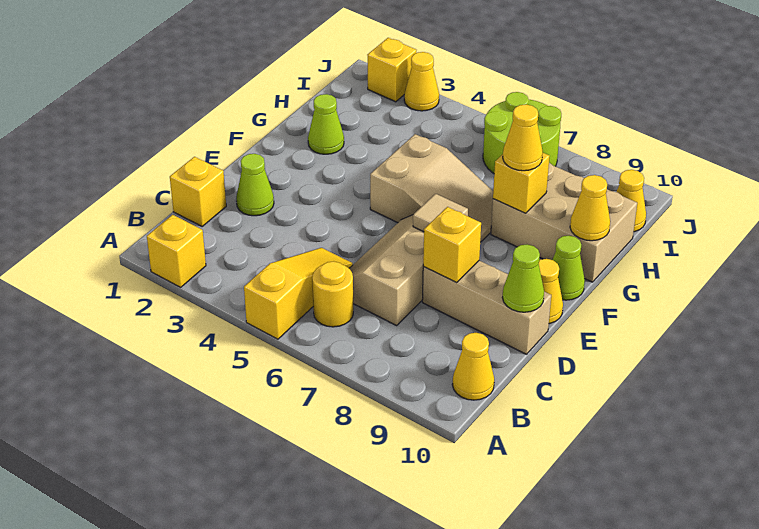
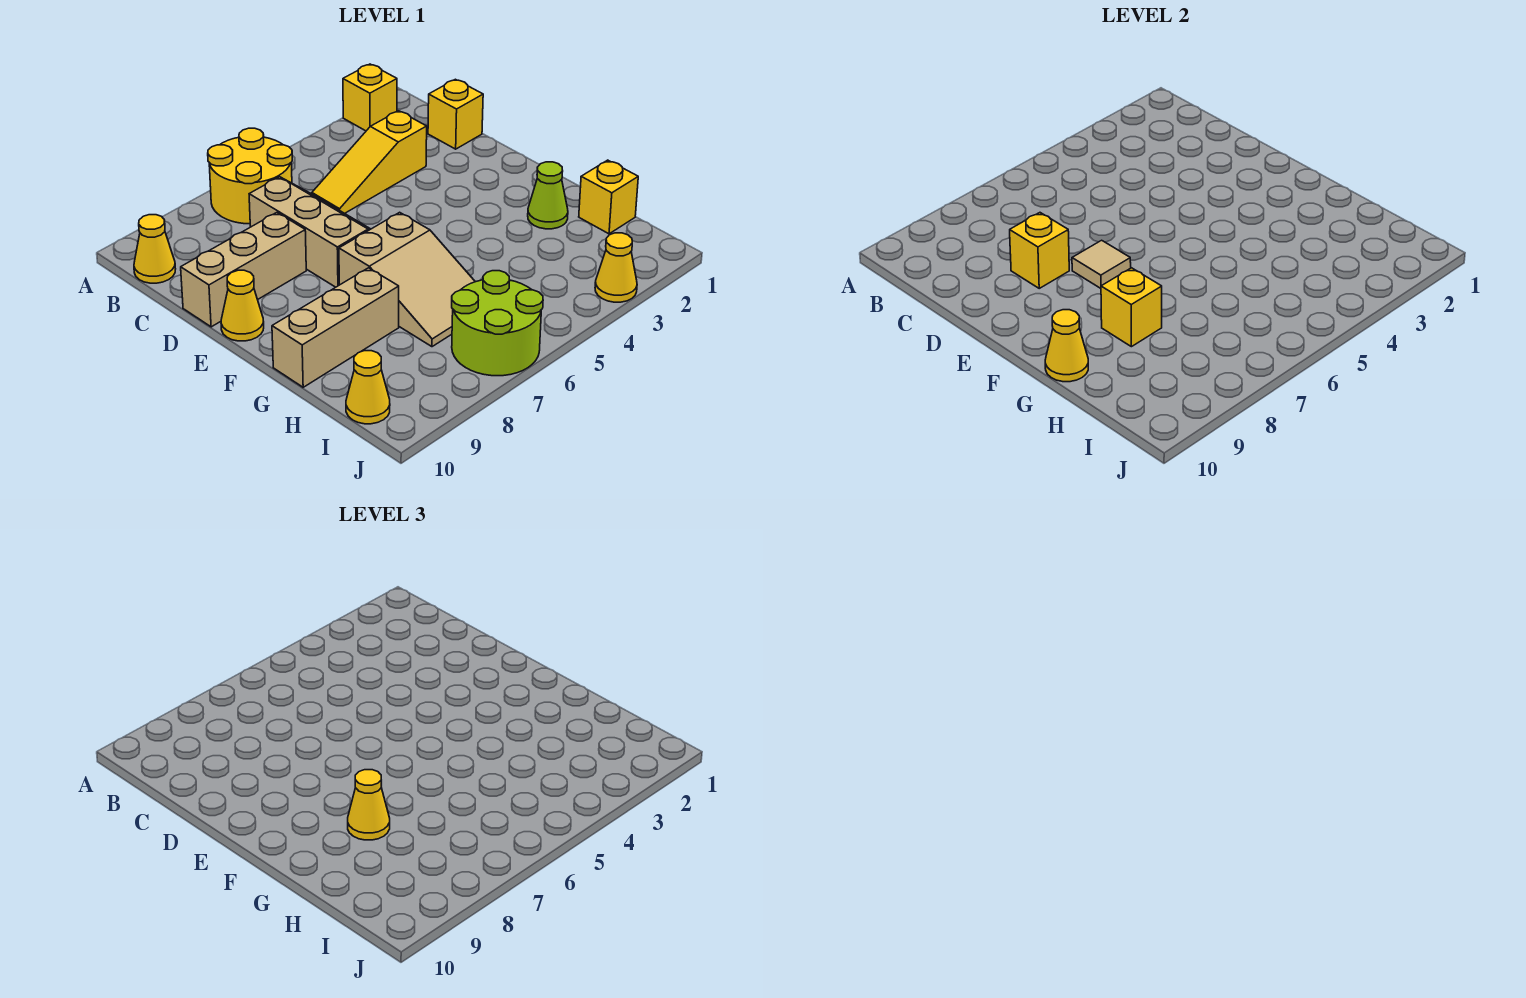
yellow 1x3 slope [244,248,353,339] -> yellow 1x3 slope turned to [312,111,427,213]
yellow 1x1 round brick [312,261,353,327] -> yellow 2x2 round brick [208,128,292,224]
lime 1x1 cone [236,154,274,216] -> none
lime 1x1 cone [502,245,544,312] -> none
tan 2x3 slope [370,134,493,242] -> tan 2x3 slope turned to [339,212,475,347]
lime 1x1 cone [553,236,585,300] -> none
tan 2x3 brick [491,163,637,282] -> tan 1x3 brick [272,268,399,387]
yellow 1x1 brick [368,38,416,102] -> yellow 1x1 brick moved to [579,160,638,234]

